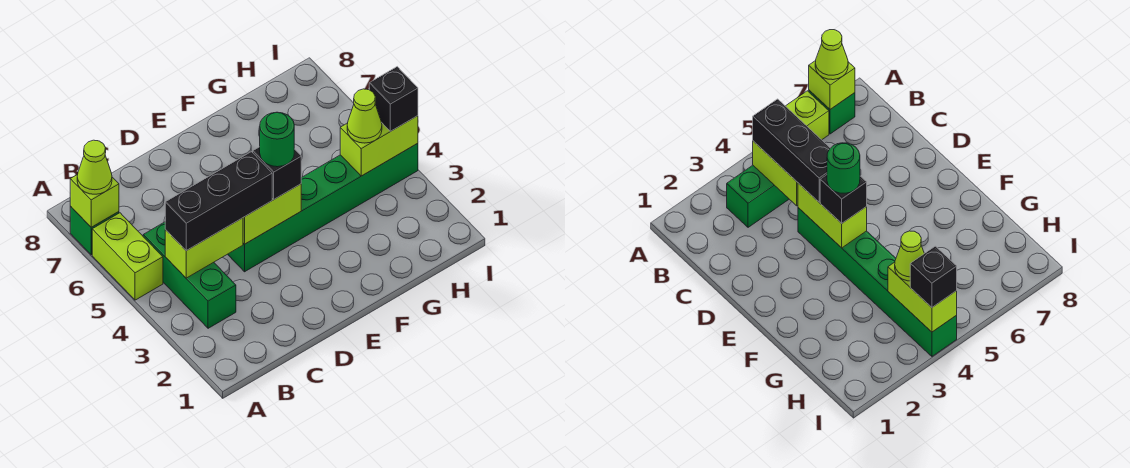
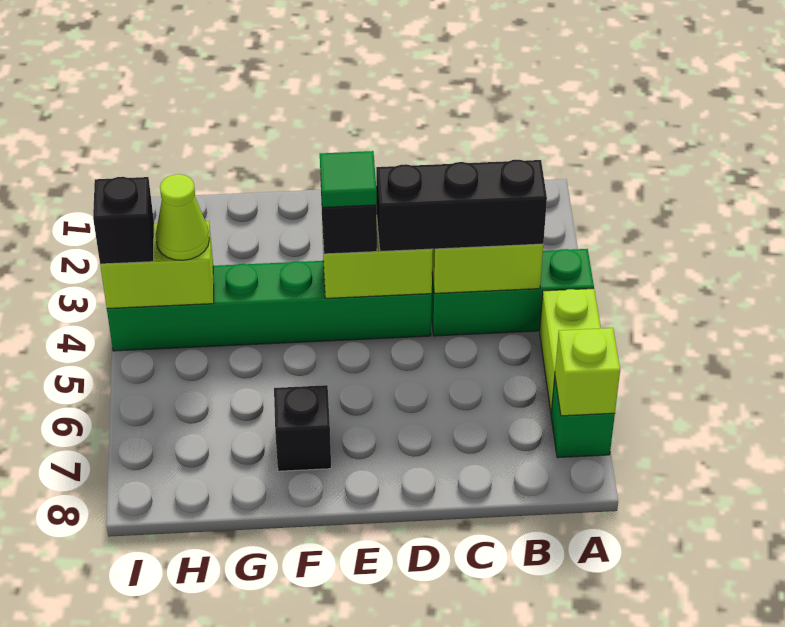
lime 1x1 cone [77,140,112,194] -> none
green 1x3 brick [143,222,236,328] -> green 1x3 brick turned to [431,249,594,336]
green 1x1 round brick [260,112,294,167] -> green 1x1 tile [320,151,377,207]
none -> black 1x1 brick [274,385,331,471]

